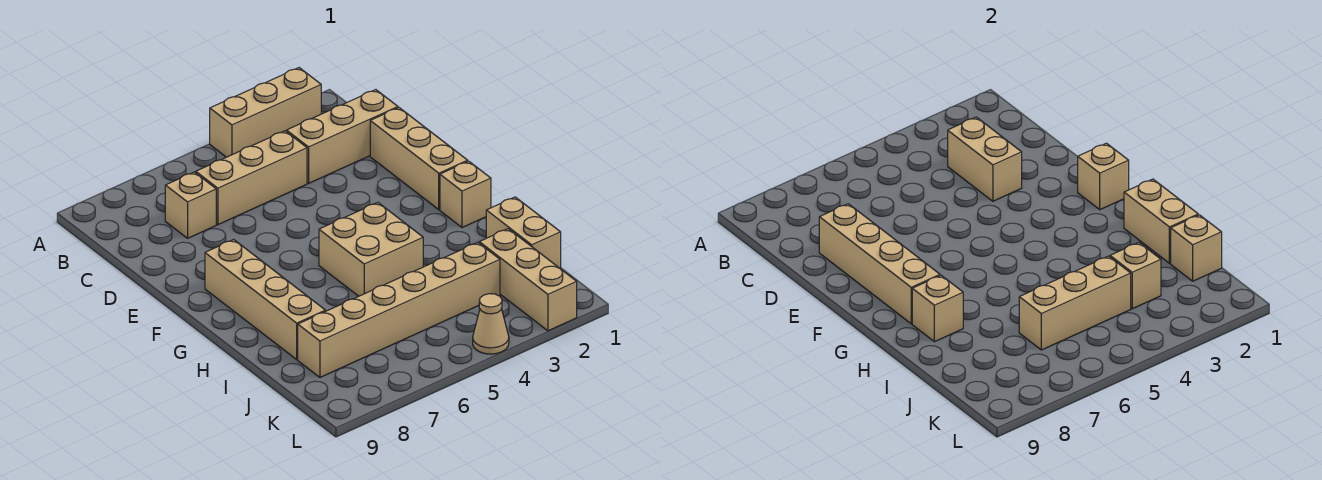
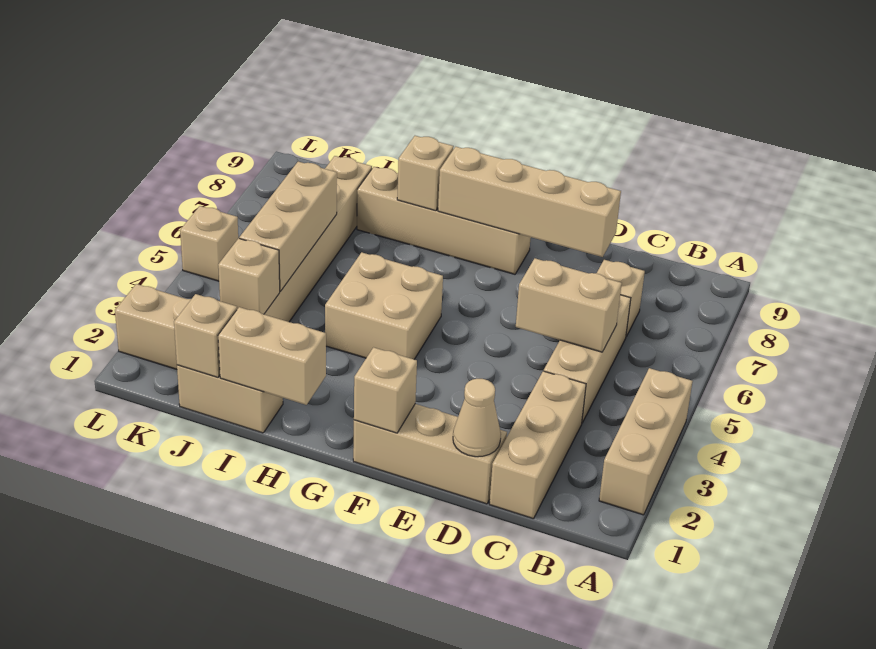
tan 1x2 brick [948,117,1022,201] -> tan 1x2 brick moved to [516,258,622,352]
tan 1x1 brick [440,161,491,228] -> tan 1x1 brick moved to [180,206,238,281]
tan 1x1 cone [473,294,509,354] -> tan 1x1 cone moved to [453,379,501,457]

